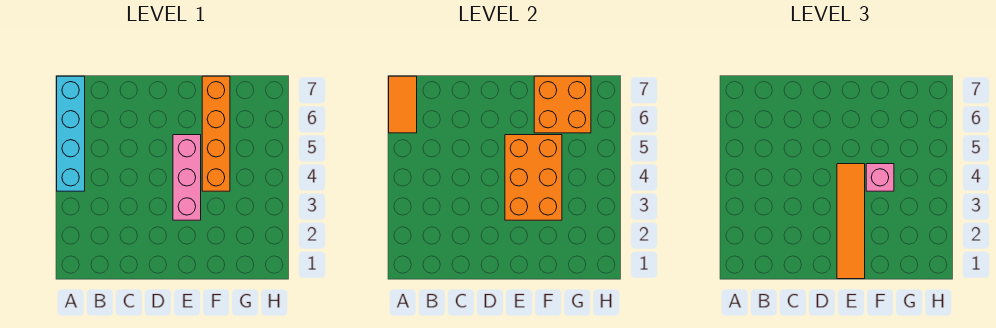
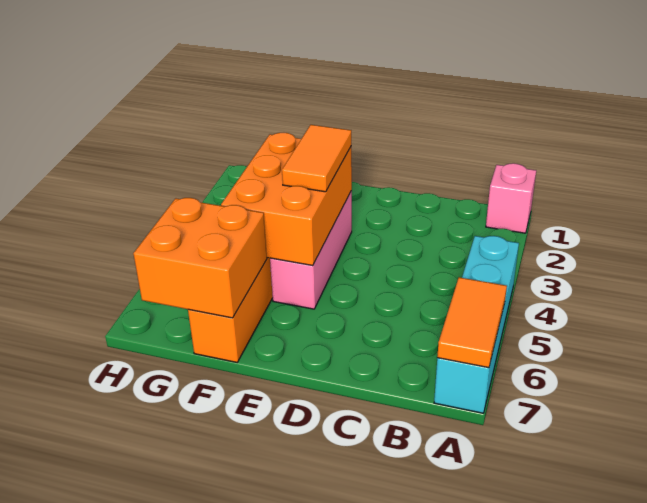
orange 1x4 tile [837,164,865,279] -> orange 1x2 tile [282,125,351,192]
pink 1x1 brick [866,164,894,191] -> pink 1x1 brick moved to [486,163,536,233]

